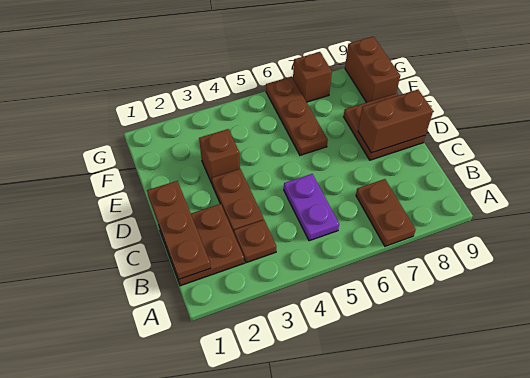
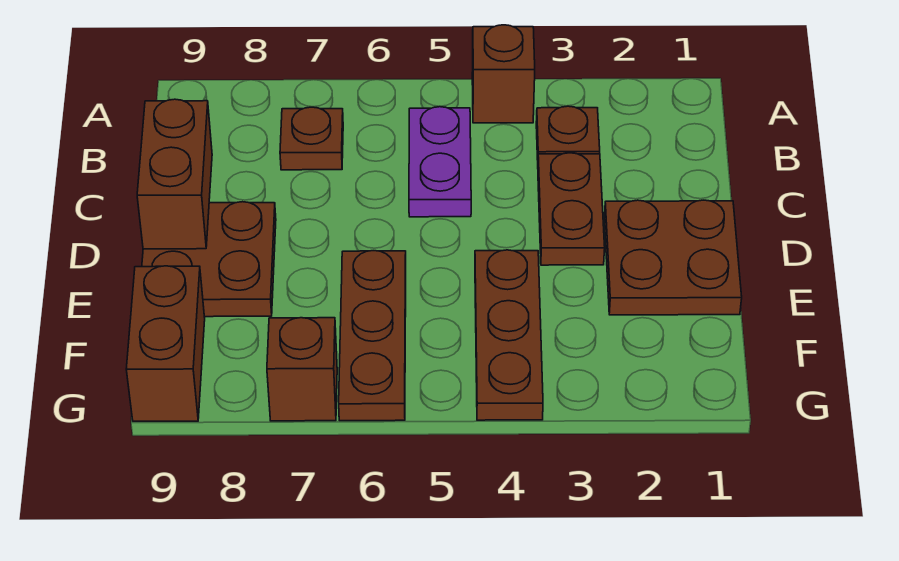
brown 1x2 plate [356,179,416,246] -> brown 1x1 plate [280,107,343,170]
brown 2x2 plate [159,204,244,286] -> brown 2x2 plate moved to [604,200,742,315]
brown 1x3 plate [147,181,211,279] -> brown 1x3 plate moved to [475,250,543,420]
brown 1x2 brick [358,90,433,153] -> brown 1x2 brick turned to [137,99,212,249]
brown 1x1 brick [199,129,240,183] -> brown 1x1 brick moved to [472,25,535,123]

